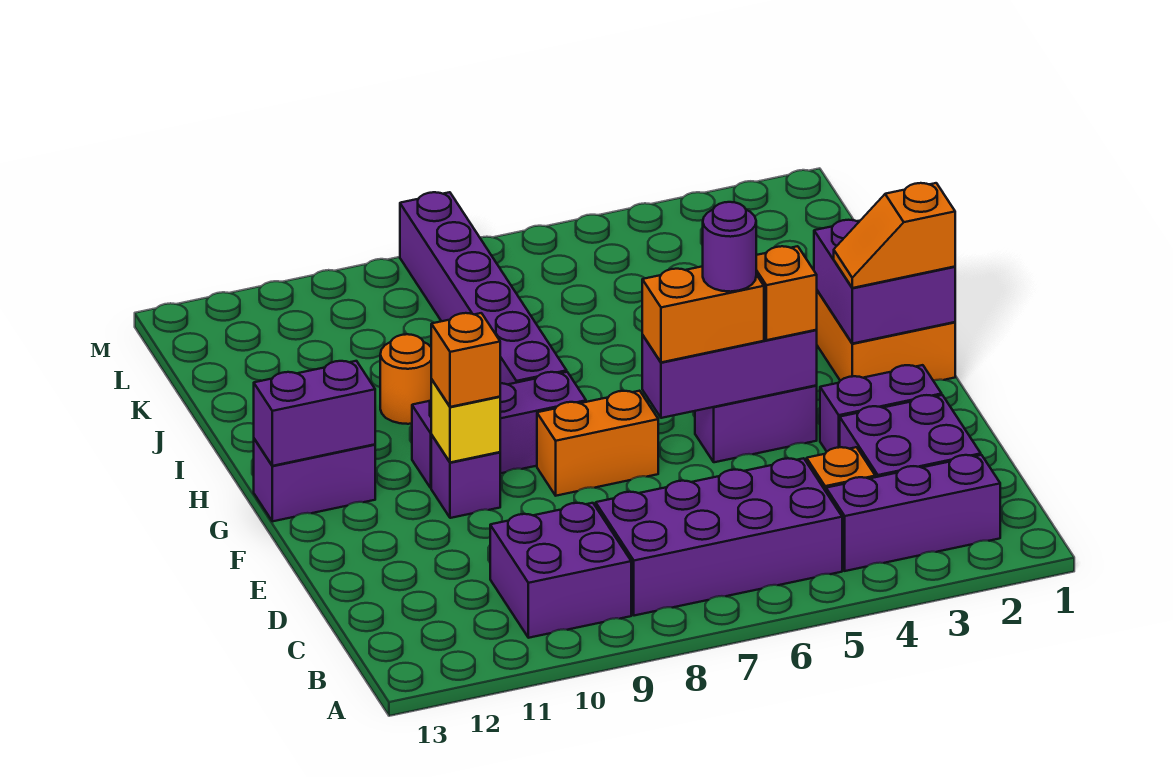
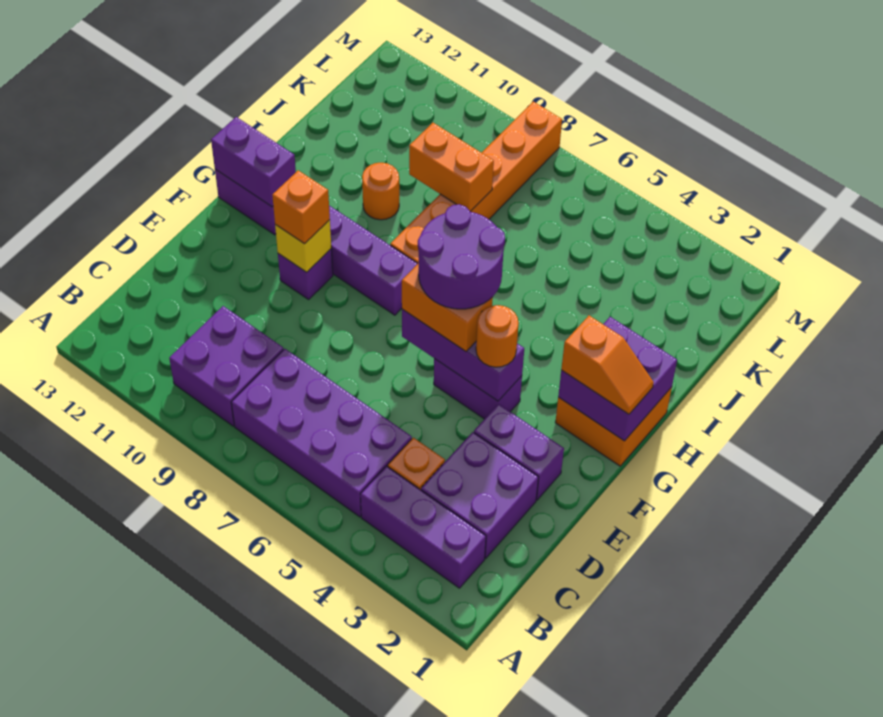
orange 1x1 brick [756,246,817,340] -> orange 1x1 round brick [476,305,519,367]
purple 1x1 round brick [703,202,756,292] -> purple 2x2 round brick [418,204,505,309]
orange 1x2 brick [537,391,658,496] -> orange 1x2 brick moved to [409,123,494,211]
orange 1x2 slope [834,183,955,288] -> orange 1x2 slope turned to [561,316,654,414]
purple 1x6 brick [400,192,567,385] -> orange 1x6 brick [390,102,562,263]

